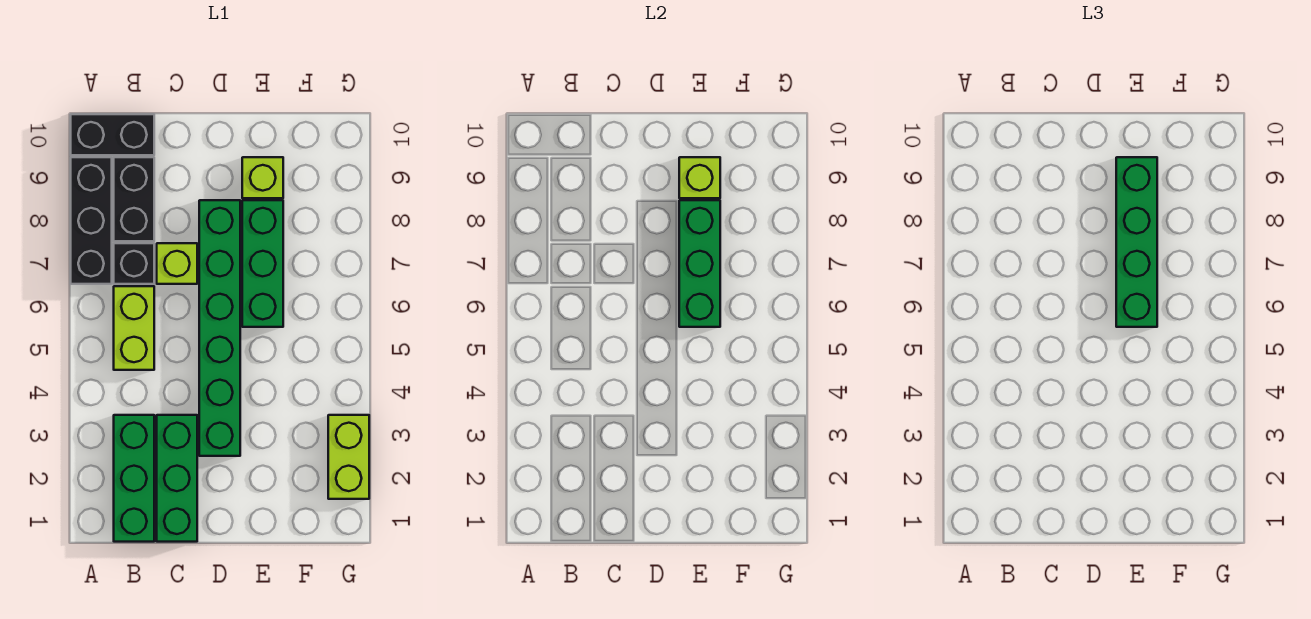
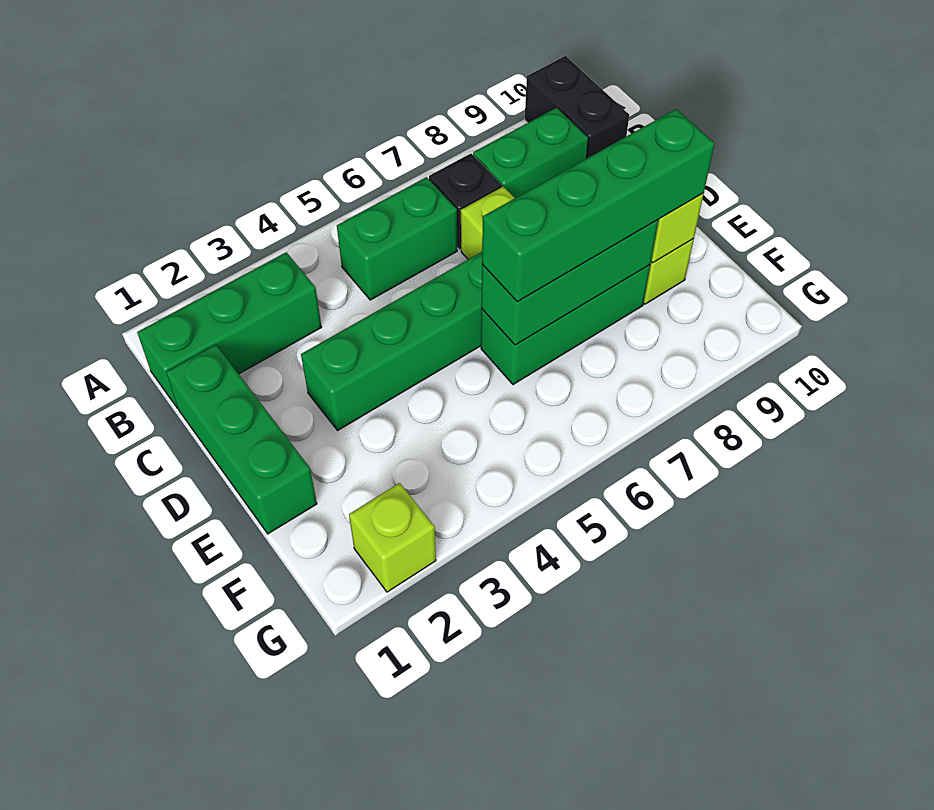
black 1x3 brick [71,157,112,284] -> none
lime 1x2 brick [114,286,154,370] -> green 1x2 brick [337,177,457,300]
black 1x2 brick [114,157,154,241] -> green 1x2 brick [473,108,588,198]
green 1x3 brick [157,415,197,542] -> green 1x3 brick turned to [166,345,317,534]
lime 1x2 brick [328,415,369,499] -> lime 1x1 brick [349,483,436,592]

